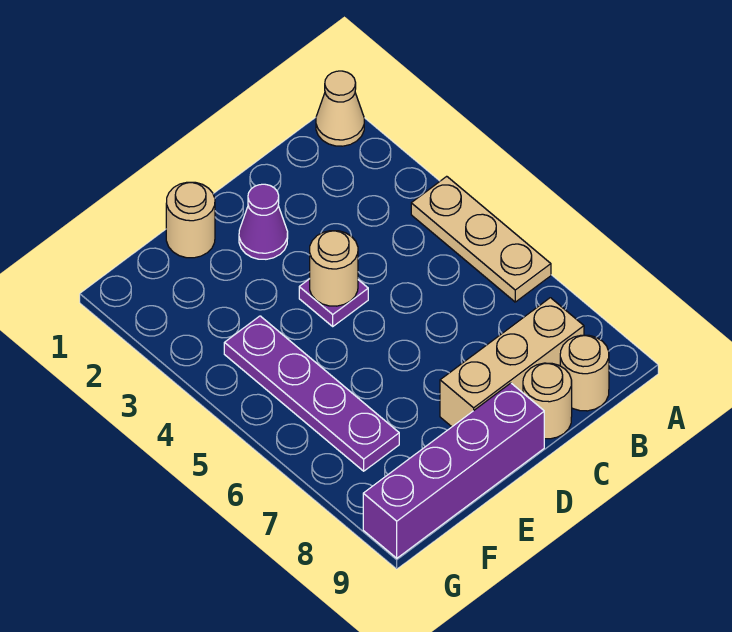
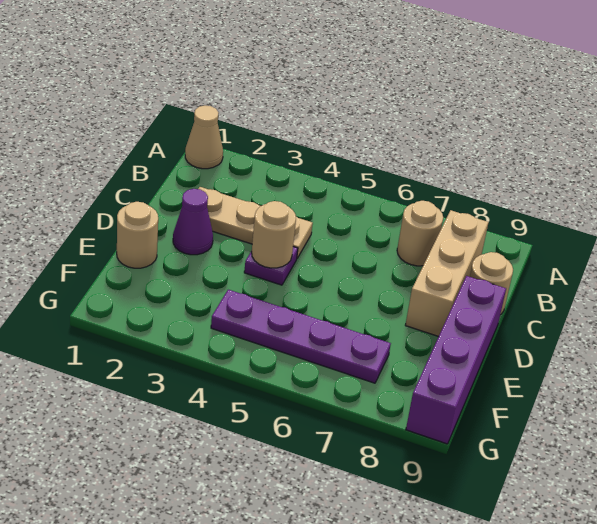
tan 1x3 plate [411,176,551,302] -> tan 1x3 plate moved to [198,187,313,258]
tan 1x1 round brick [560,335,609,411] -> tan 1x1 round brick moved to [397,201,443,266]

